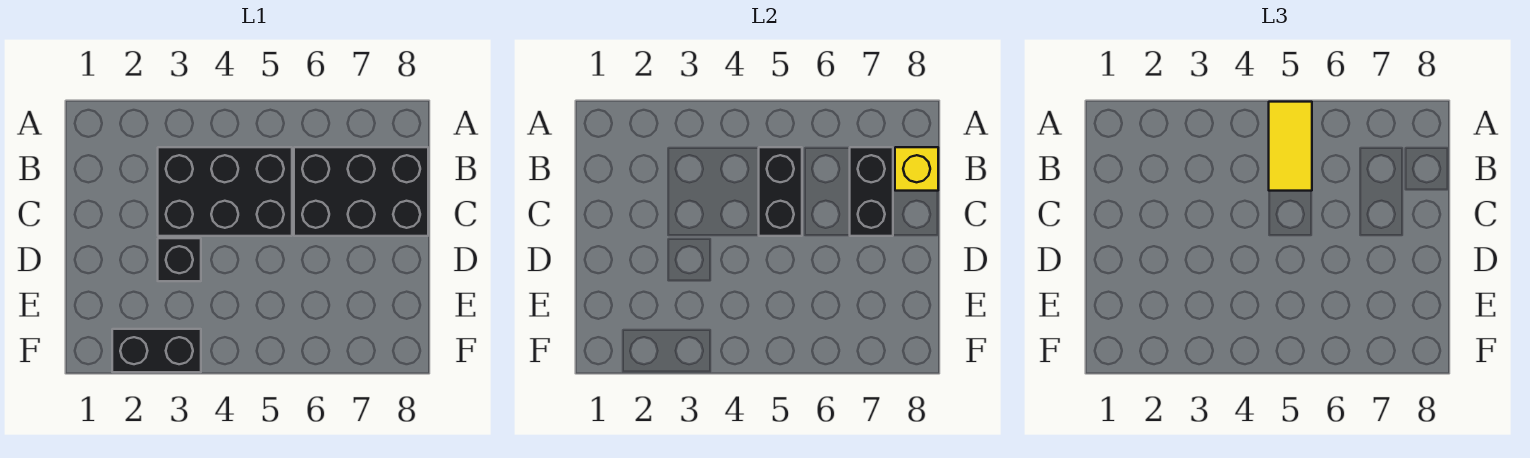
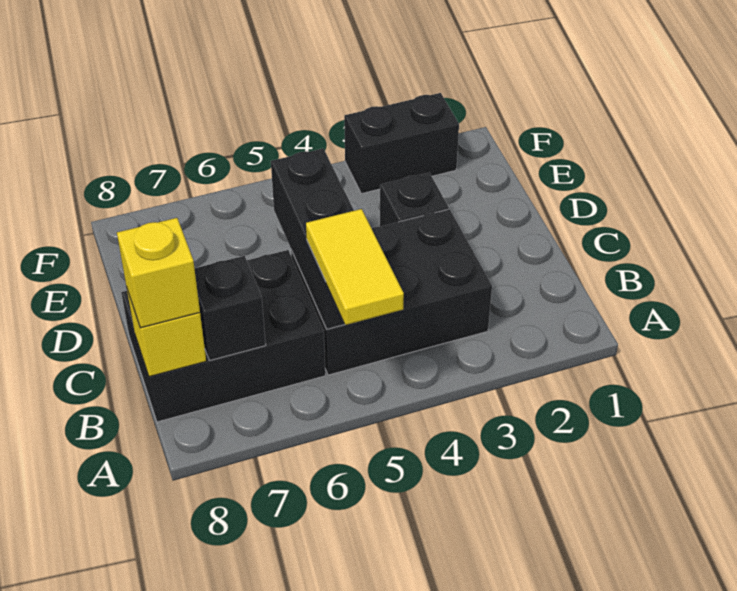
black 1x2 brick [759,147,802,236] -> black 1x3 brick [271,149,354,329]
black 1x2 brick [850,147,893,236] -> black 1x1 brick [195,256,266,361]
none -> yellow 1x1 brick [117,218,200,328]

